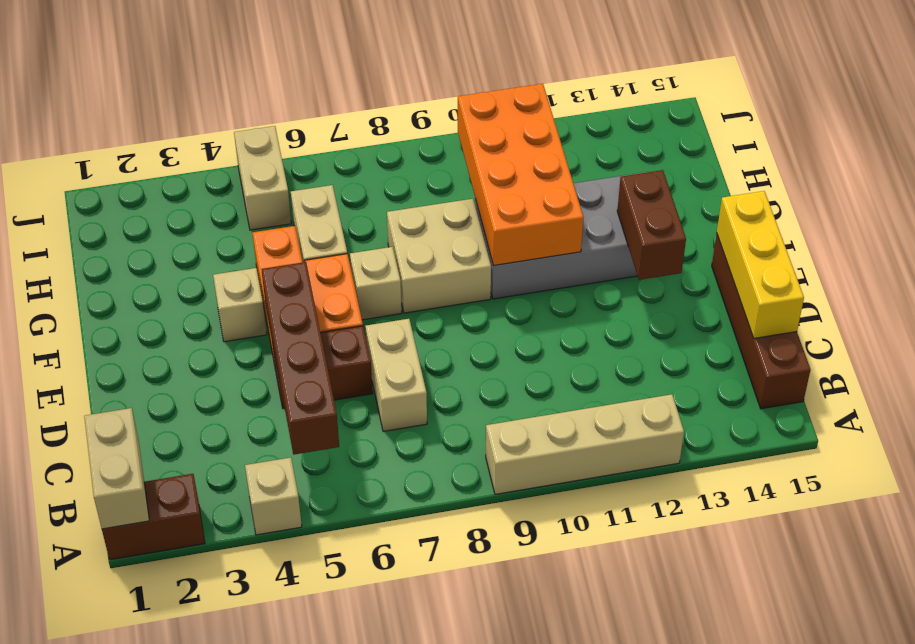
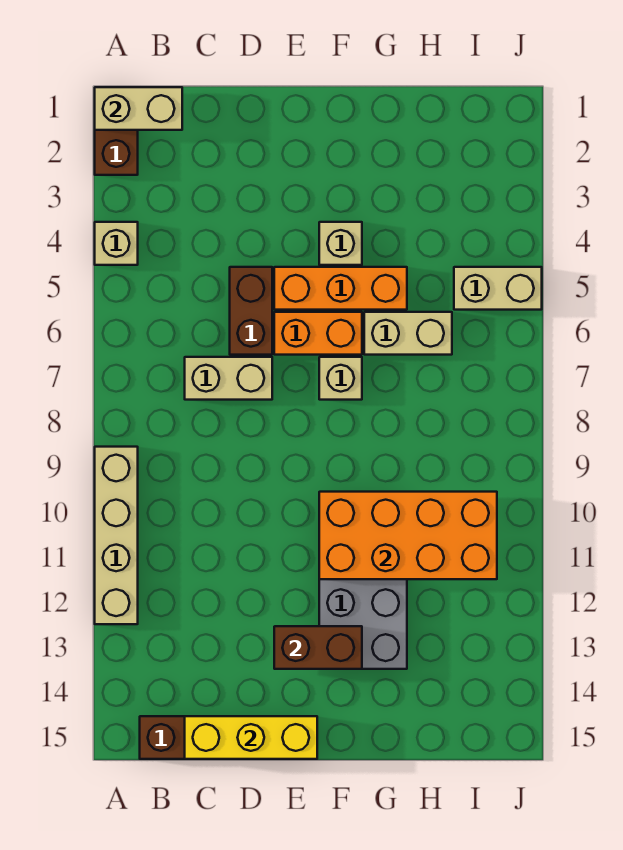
brown 1x4 brick [261,262,339,455] -> none
tan 2x2 brick [387,199,491,313] -> none

